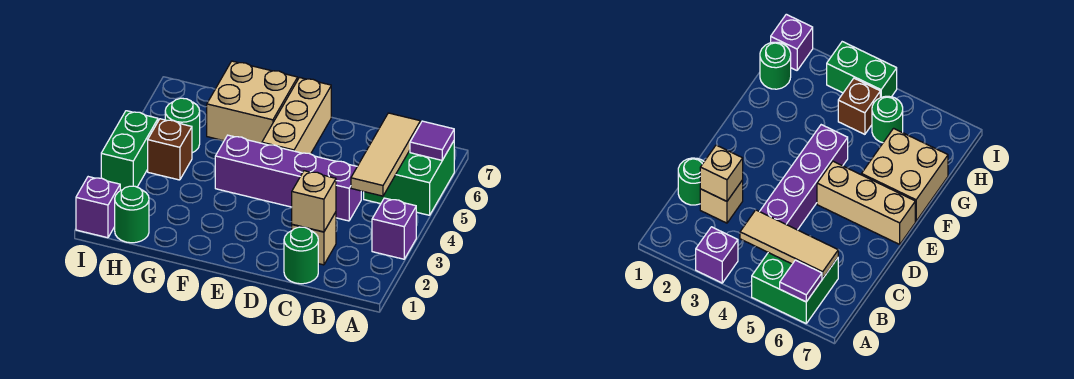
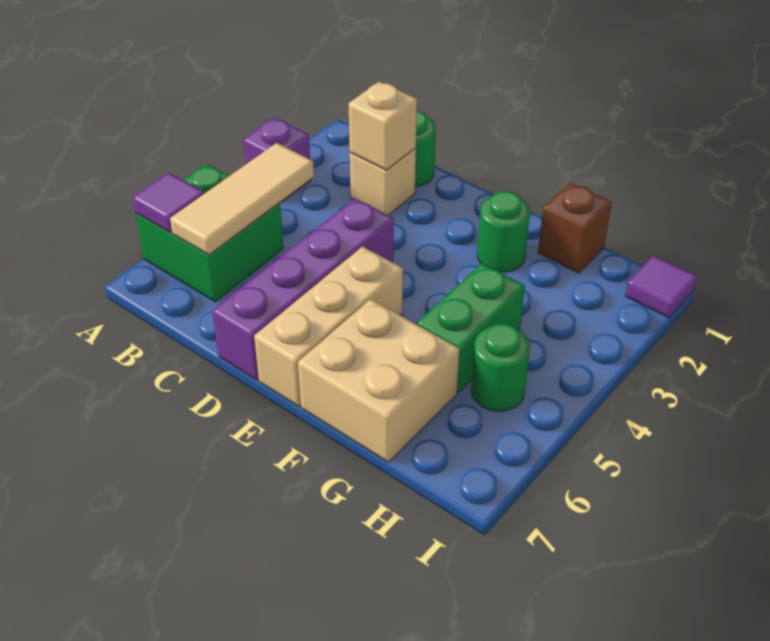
purple 1x4 brick [215,135,361,221] -> purple 1x4 brick turned to [212,198,394,380]
green 1x1 round brick [115,186,149,243] -> green 1x1 round brick moved to [477,191,530,272]
brown 1x1 brick [148,119,192,180] -> brown 1x1 brick moved to [538,183,612,273]
purple 1x1 brick [76,177,120,238] -> purple 1x1 tile [626,255,697,318]
green 1x2 brick [101,111,158,191] -> green 1x2 brick moved to [417,263,525,393]

